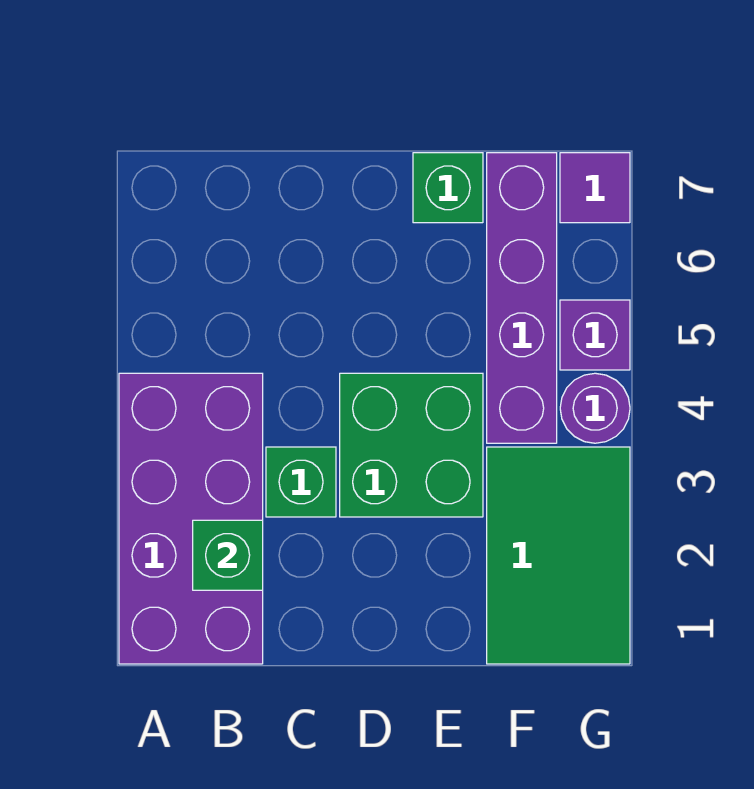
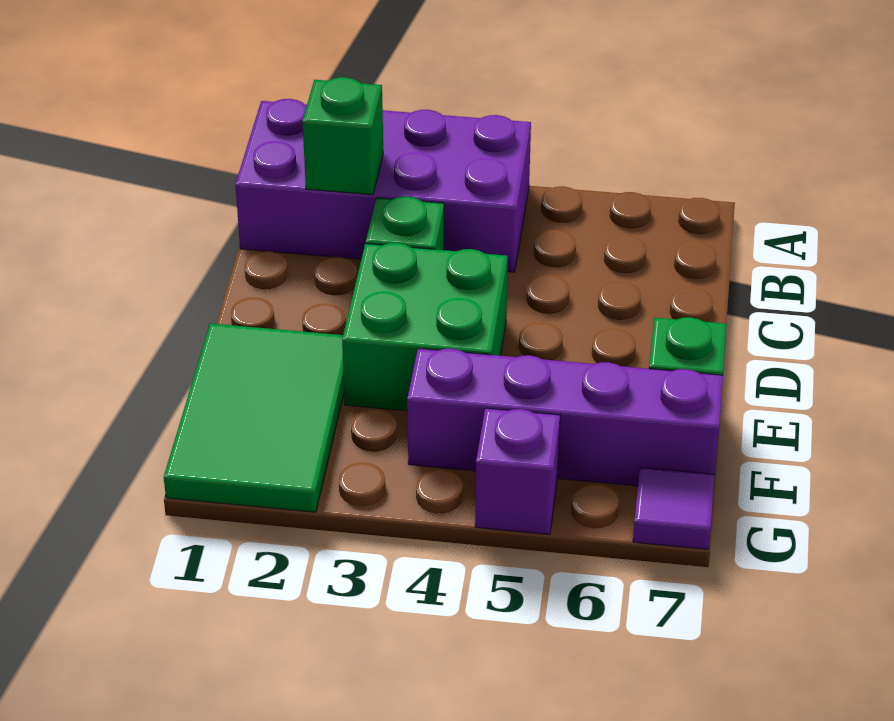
green 2x3 tile [487,447,630,664] -> green 2x3 tile turned to [164,323,344,512]
purple 1x1 round brick [560,373,630,443] -> none

